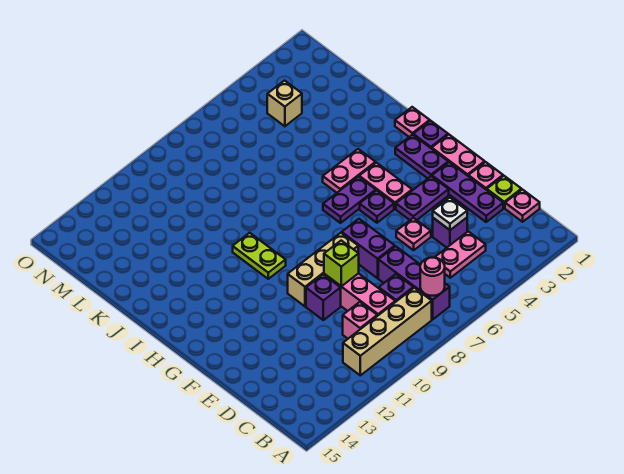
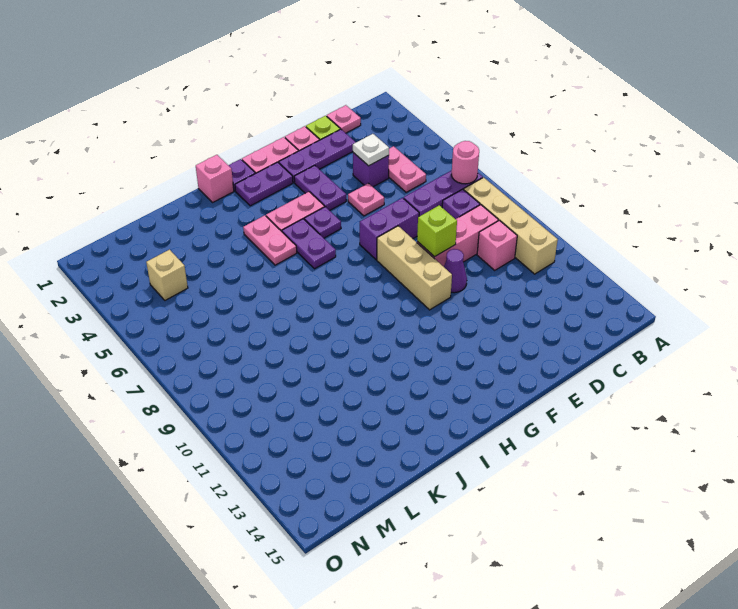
purple 1x1 brick [306,275,341,320] -> purple 1x1 cone [444,249,467,293]
lime 1x2 plate [233,233,286,279] -> none
pink 1x1 plate [395,107,430,137] -> pink 1x1 brick [196,155,234,202]

